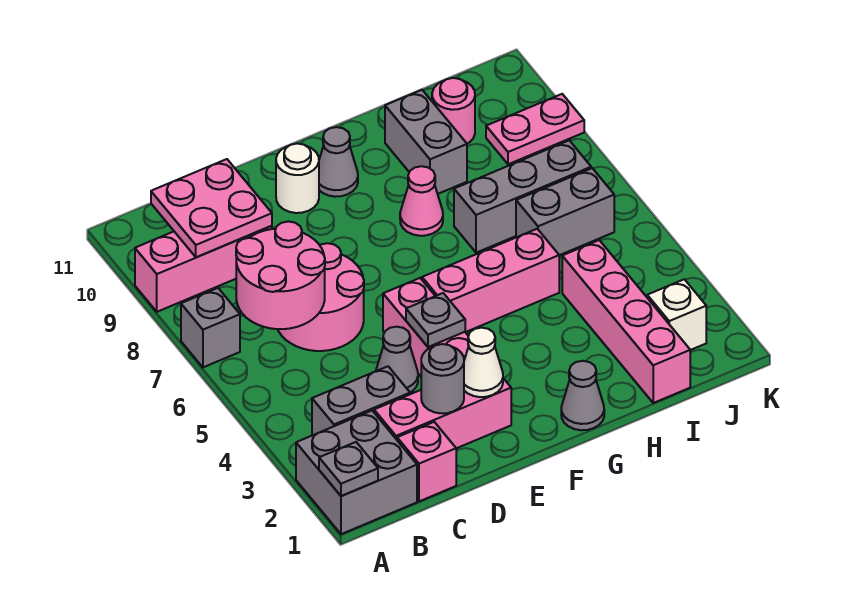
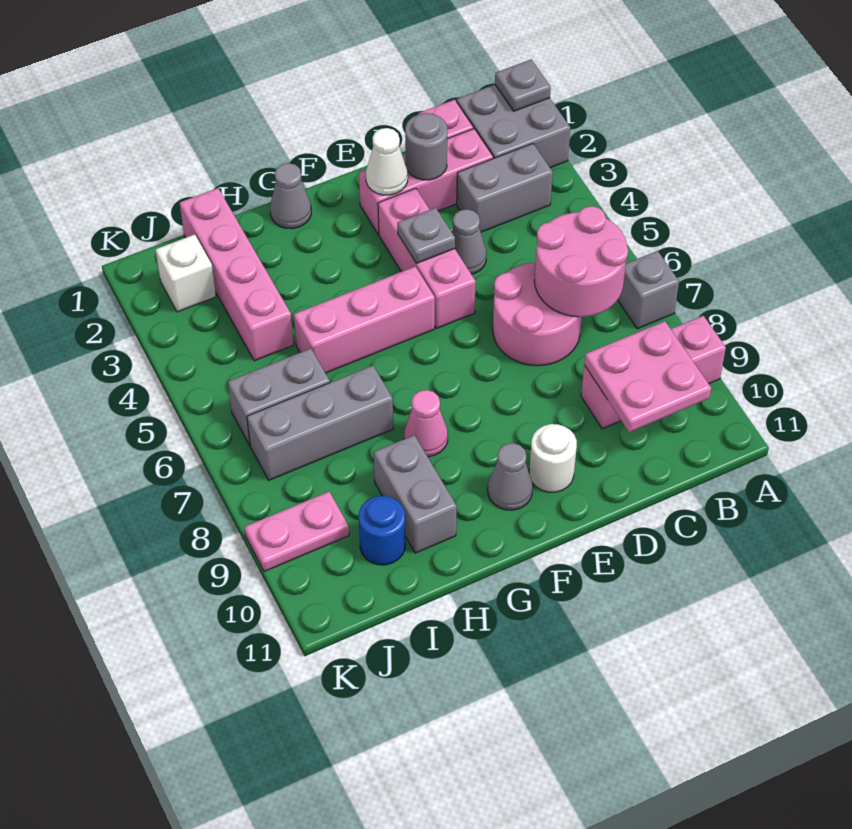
pink 1x1 round brick [432,78,475,144] -> blue 1x1 round brick [359,496,405,565]

